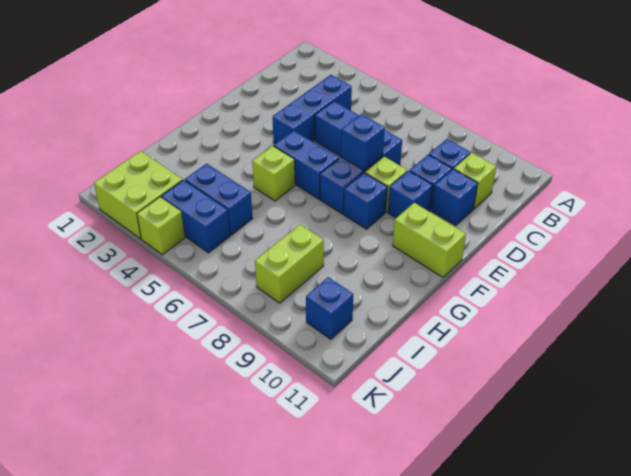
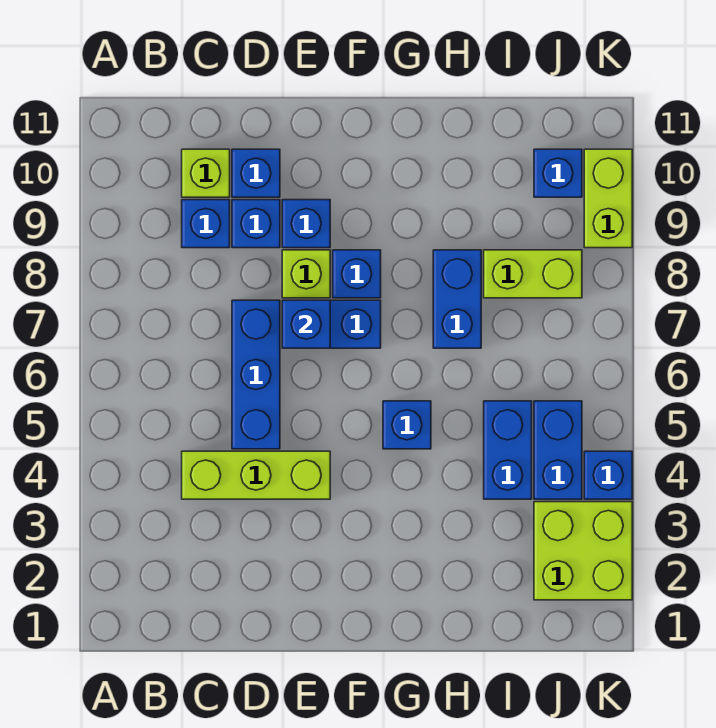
blue 1x3 brick [273,75,352,144] -> lime 1x3 brick [182,451,330,499]
blue 1x2 brick [274,130,339,199] -> blue 1x2 brick moved to [433,250,481,348]
lime 1x2 brick [393,203,466,277] -> lime 1x2 brick moved to [584,149,632,248]
lime 1x1 brick [252,146,295,201] -> blue 1x1 brick [383,401,431,449]
lime 1x1 brick [137,197,185,255] -> blue 1x1 brick [584,451,632,499]

